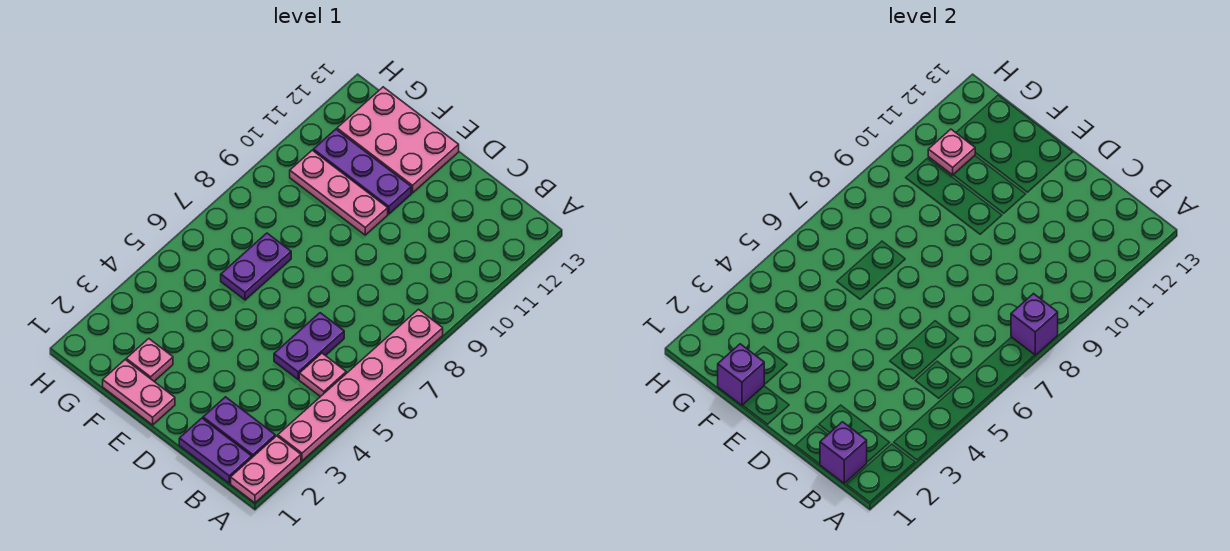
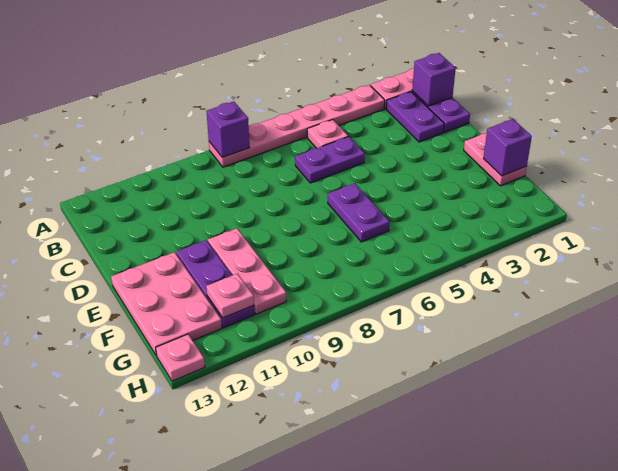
pink 1x1 plate [126,339,173,381] -> pink 1x1 plate moved to [156,334,205,381]
purple 1x2 plate [221,233,291,300] -> purple 1x2 plate turned to [328,183,389,242]

